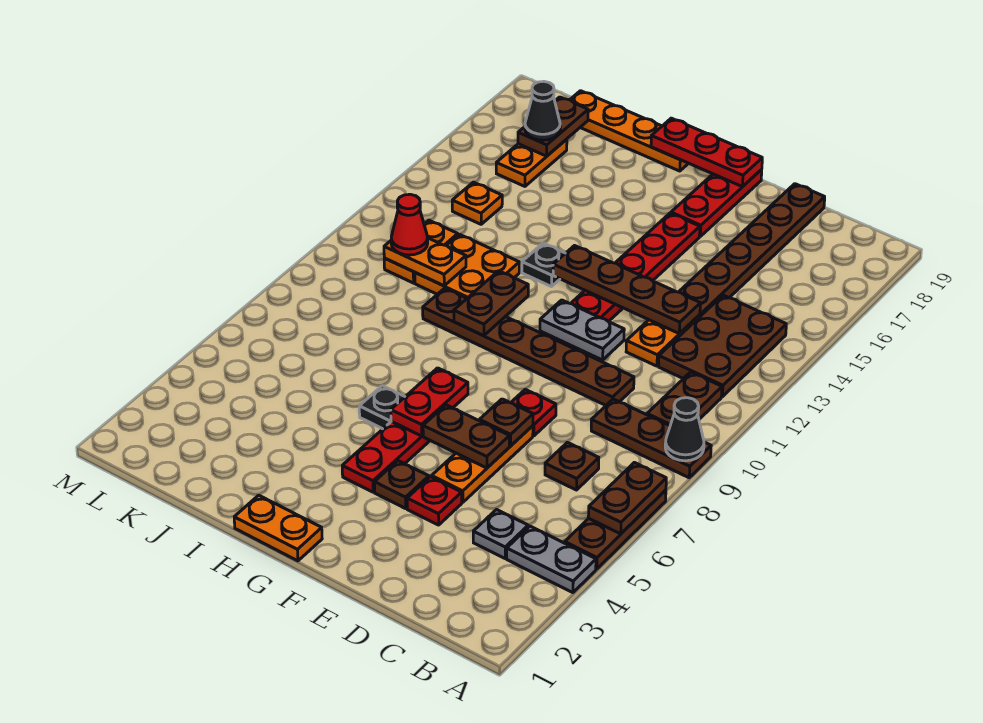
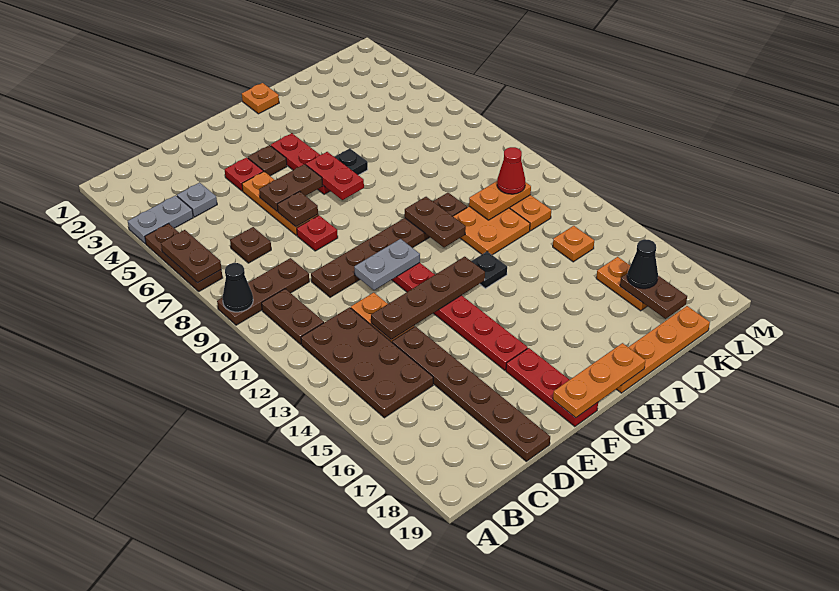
brown 2x3 plate [659,295,786,397] -> brown 2x4 plate [301,307,433,418]
red 1x3 plate [651,118,762,187] -> orange 1x3 plate [553,343,645,418]
orange 1x2 plate [234,495,322,561] -> orange 1x1 plate [242,83,279,114]

